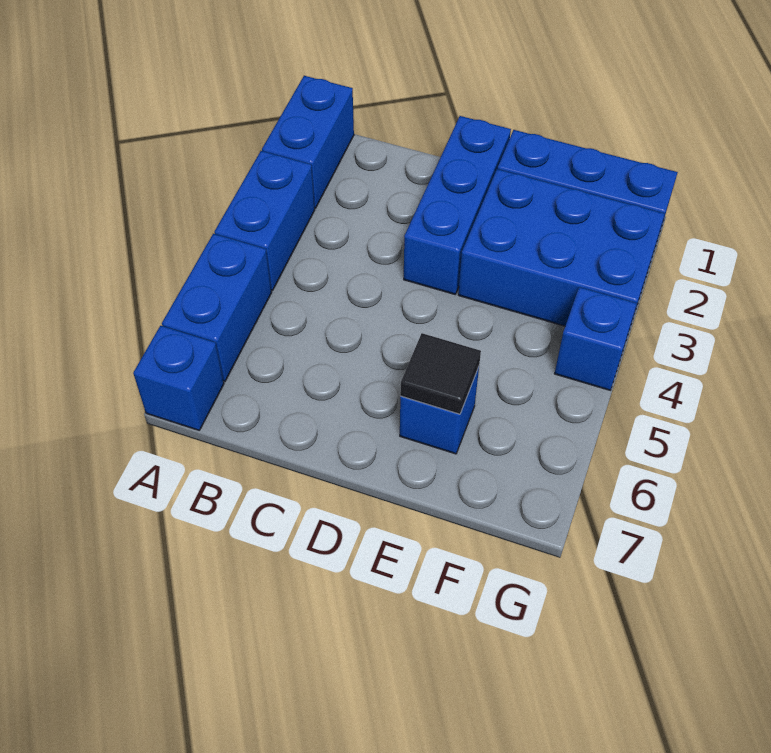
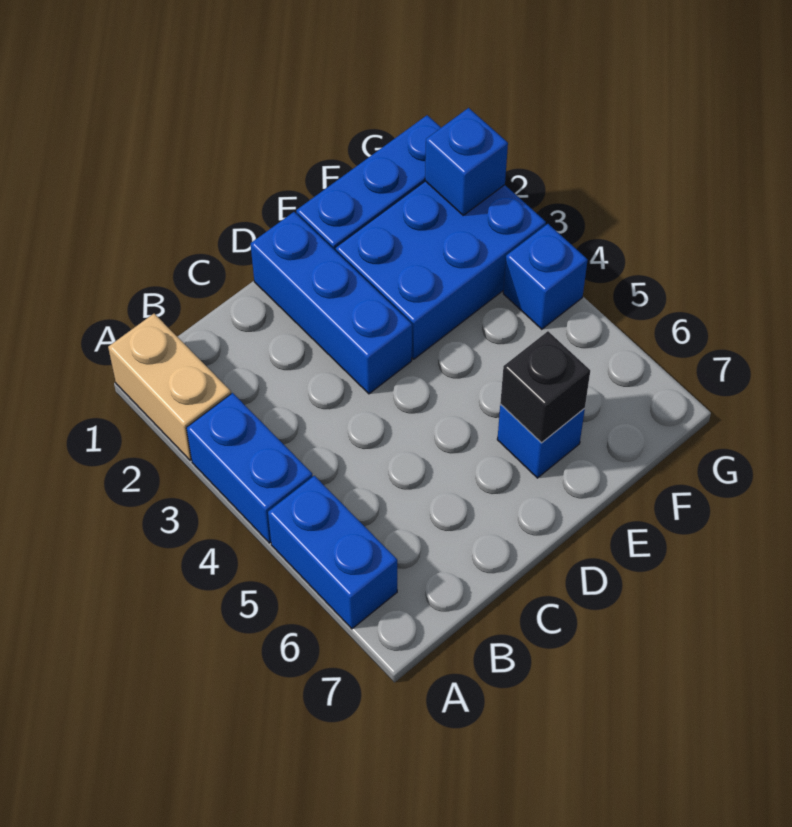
blue 1x2 brick [262,76,354,208] -> tan 1x2 brick [108,314,231,460]
blue 1x1 brick [133,326,224,430] -> blue 1x1 brick moved to [425,108,508,215]
black 1x1 tile [400,333,481,414] -> black 1x1 brick [500,331,590,443]

